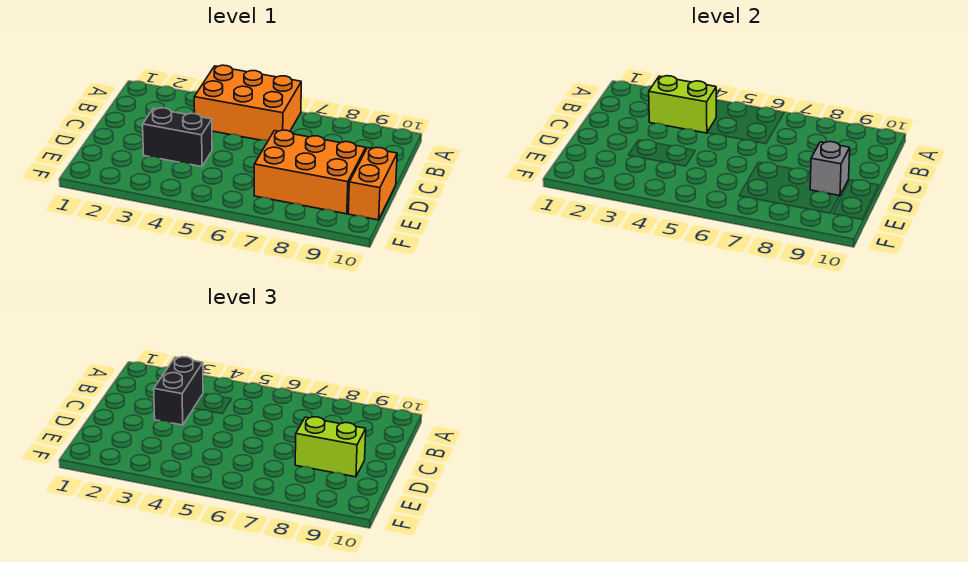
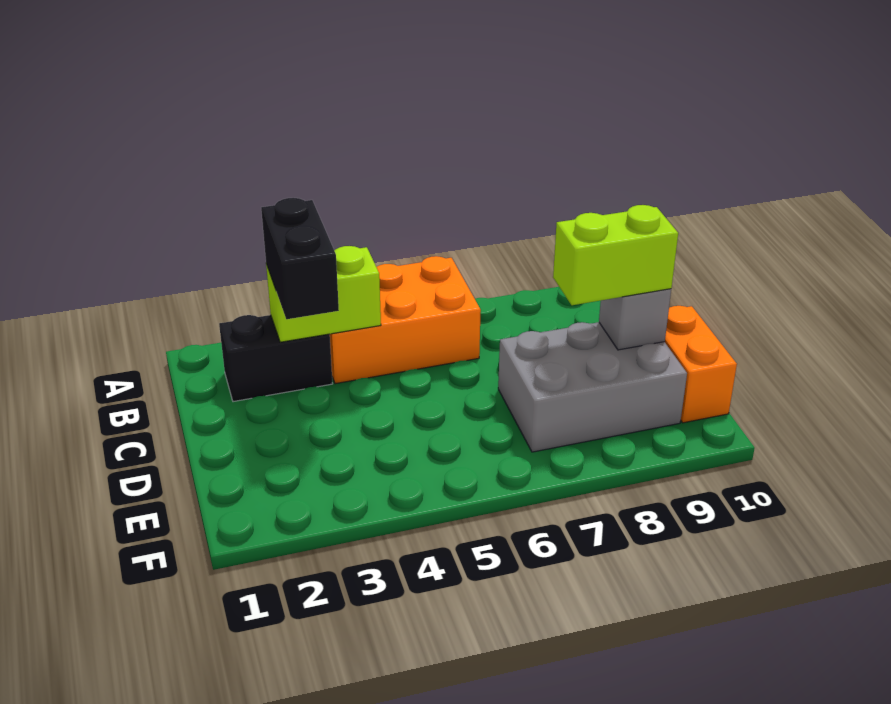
black 1x2 brick [143,108,212,167] -> black 1x2 brick moved to [219,315,333,402]
orange 2x3 brick [254,130,366,214] -> grey 2x3 brick [498,322,687,452]

